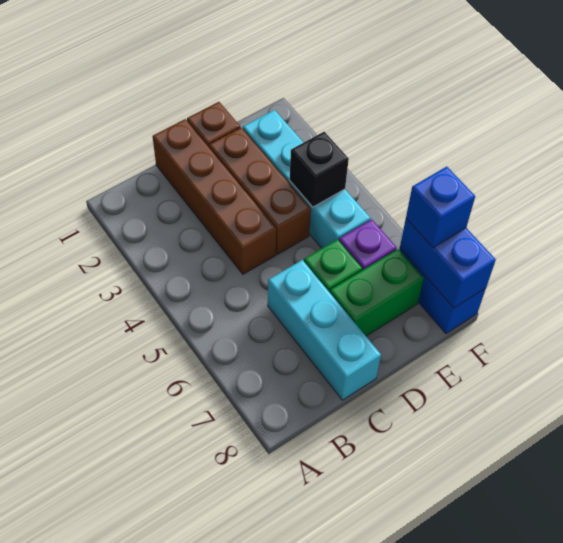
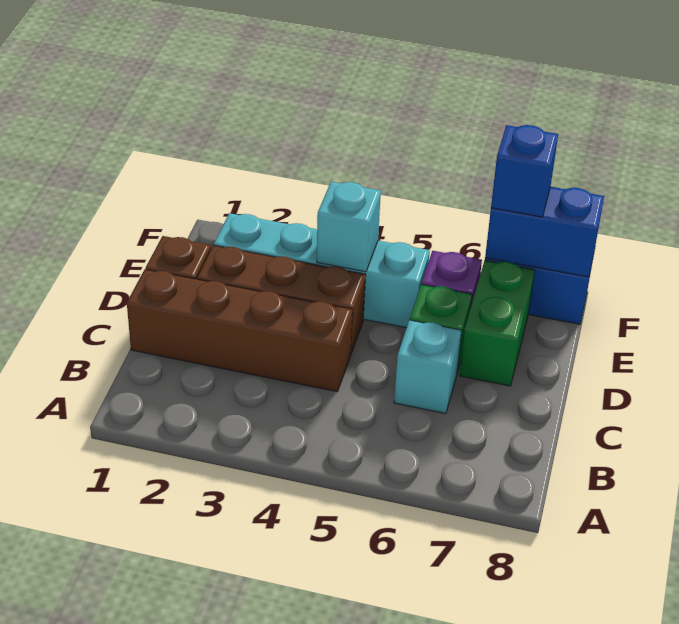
cyan 1x3 brick [268,260,381,400] -> cyan 1x1 brick [394,320,461,413]
black 1x1 brick [290,132,349,207] -> cyan 1x1 brick [317,182,381,272]

